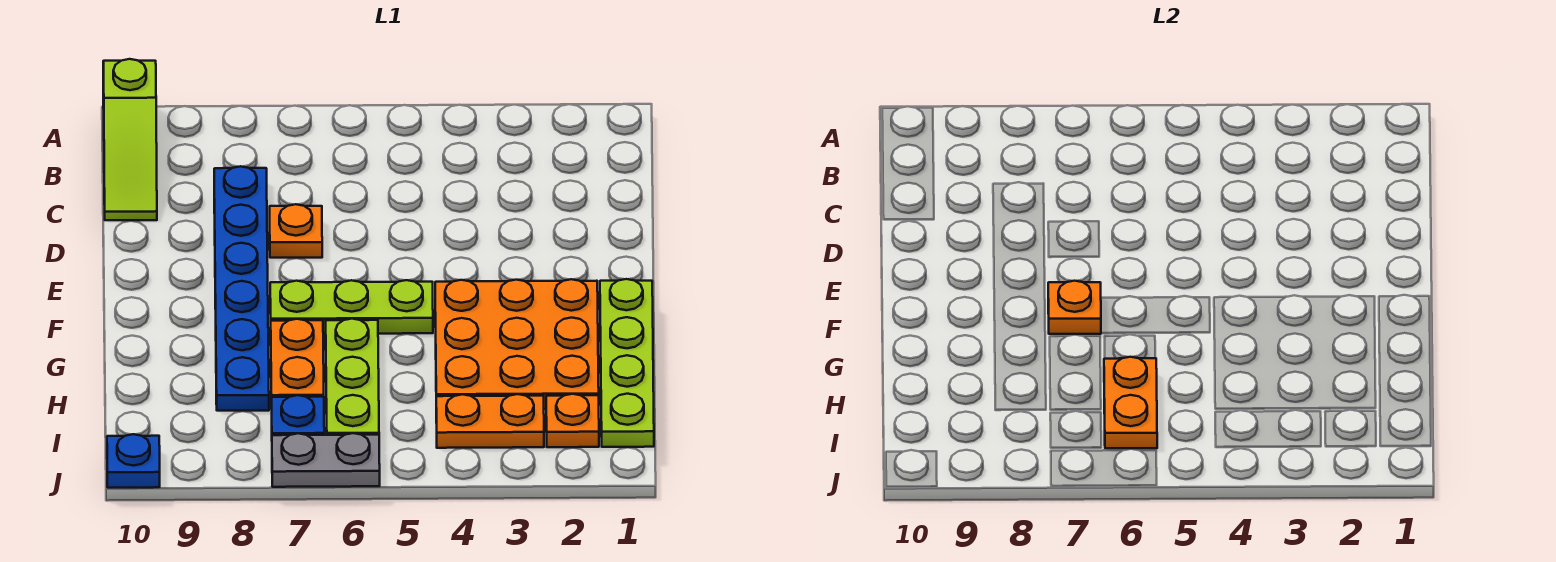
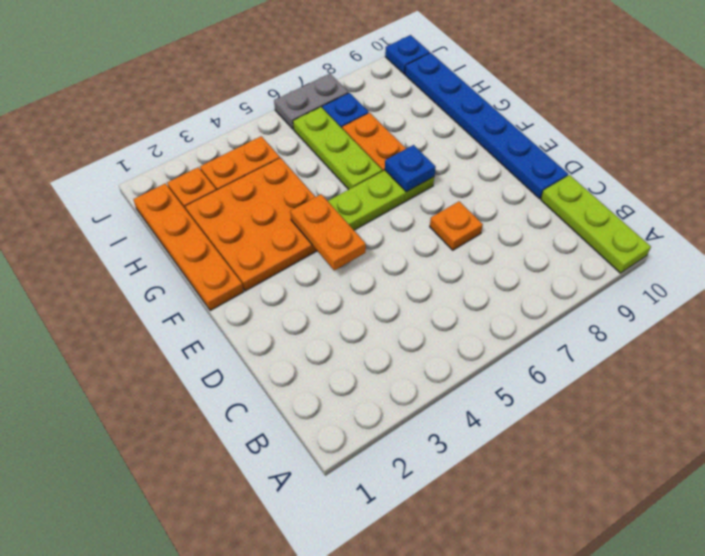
lime 1x3 slope [103,59,157,220] -> lime 1x3 plate [541,175,651,273]
blue 1x6 plate [214,166,269,411] -> blue 1x6 plate moved to [405,53,568,199]
lime 1x4 plate [600,279,654,447] -> orange 1x4 plate [133,184,244,311]
orange 1x1 plate [1048,281,1101,334] -> blue 1x1 plate [385,145,436,192]
orange 1x2 plate [1104,357,1157,448] -> orange 1x2 plate moved to [290,194,366,271]

